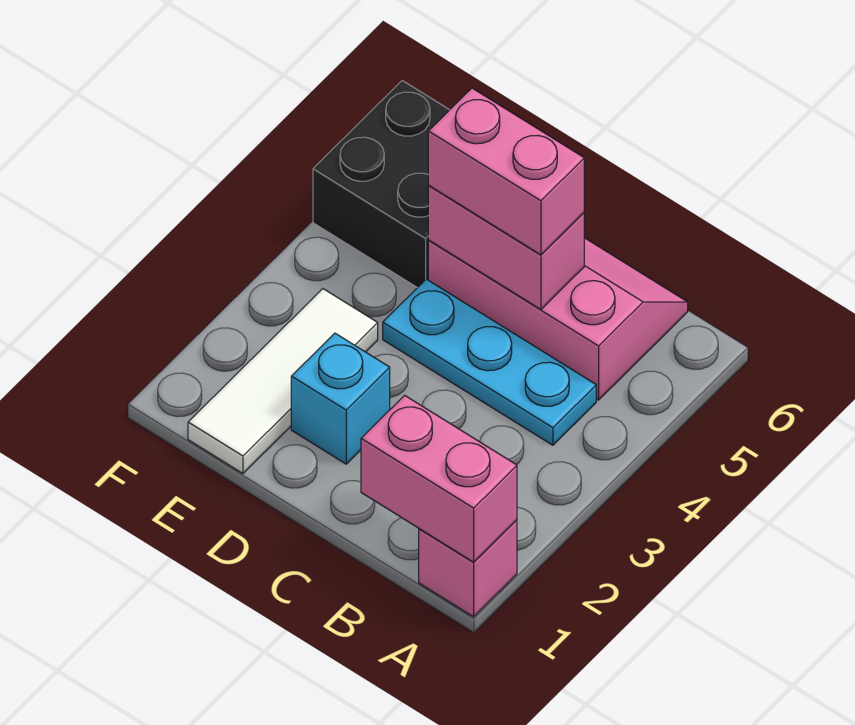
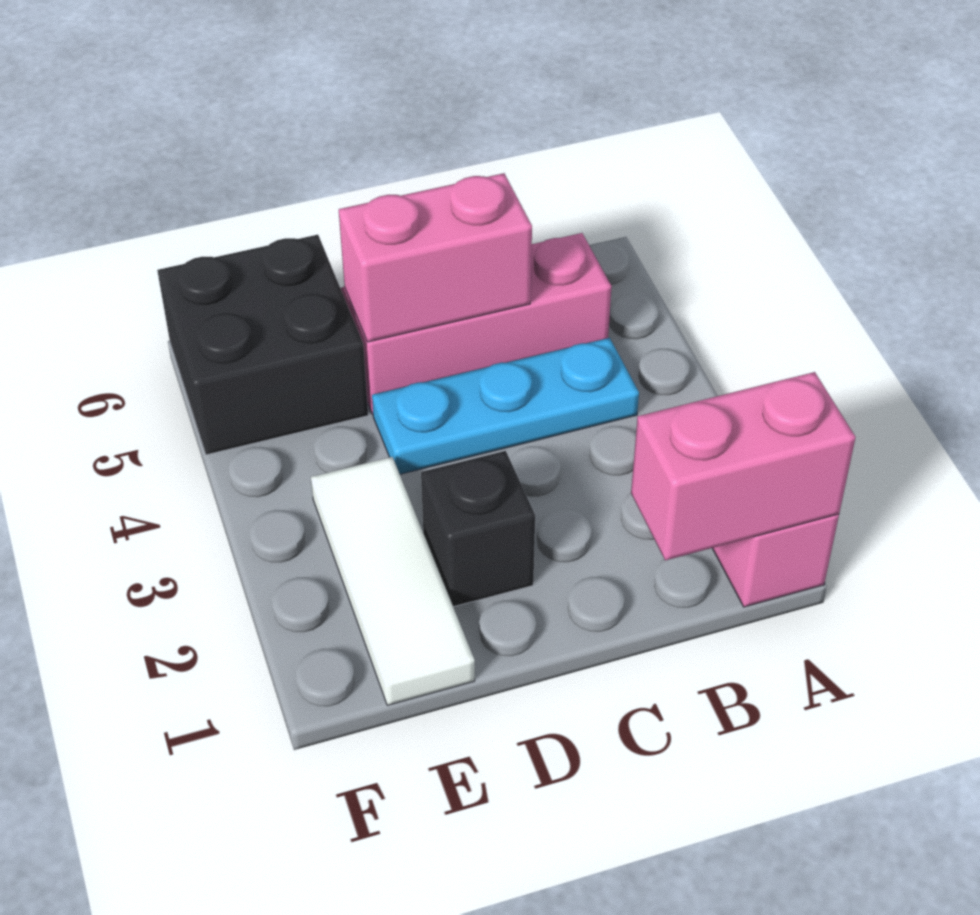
pink 1x2 brick [428,88,584,255] -> none
cyan 1x1 brick [291,333,390,464] -> black 1x1 brick [421,451,535,607]

